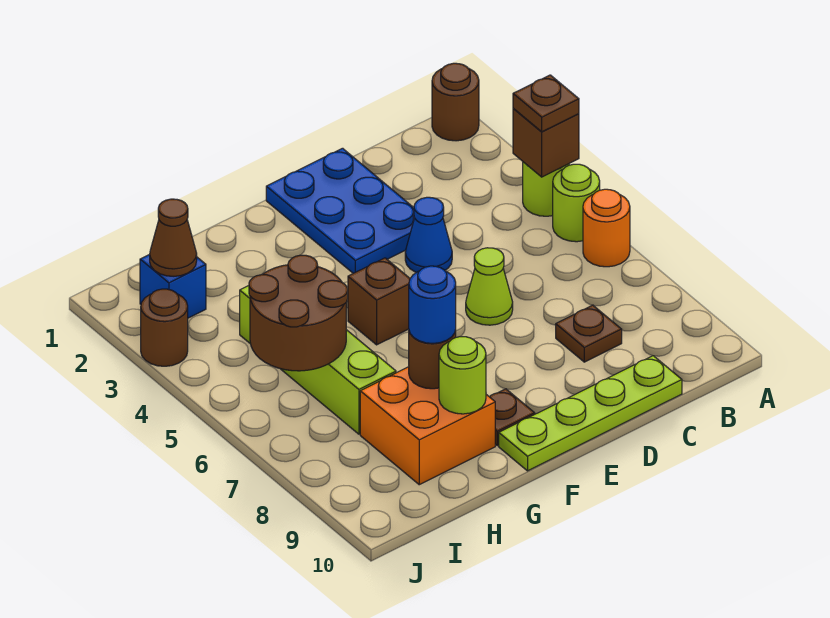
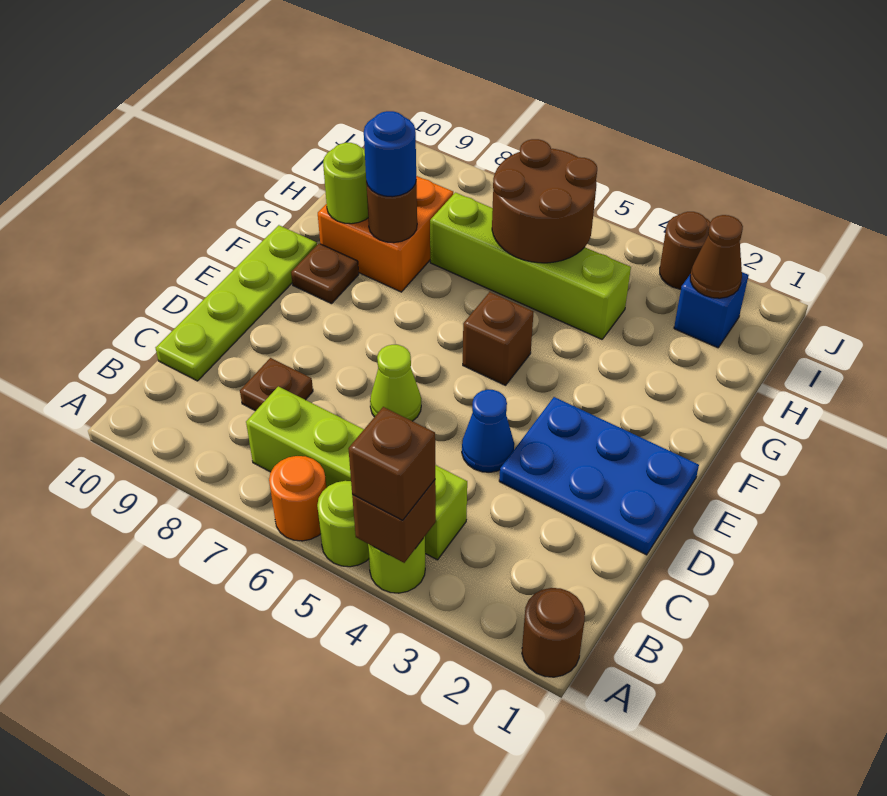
brown 1x1 plate [513,75,579,132] -> brown 1x1 brick [348,407,435,520]
none -> lime 1x4 brick [246,386,467,560]

